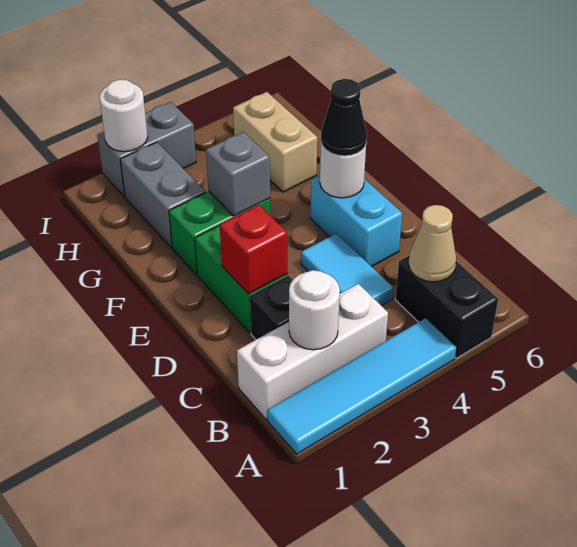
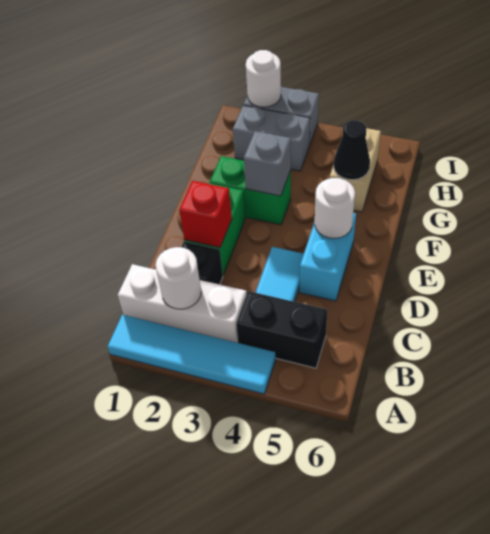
black 1x2 brick [395,256,498,358] -> black 1x2 brick turned to [236,291,327,368]
tan 1x1 cone [409,205,456,282] -> none
black 1x1 cone [321,79,367,156] -> black 1x1 cone moved to [334,120,370,180]
grey 1x2 brick [120,142,205,248] -> grey 1x2 brick turned to [233,106,310,171]

